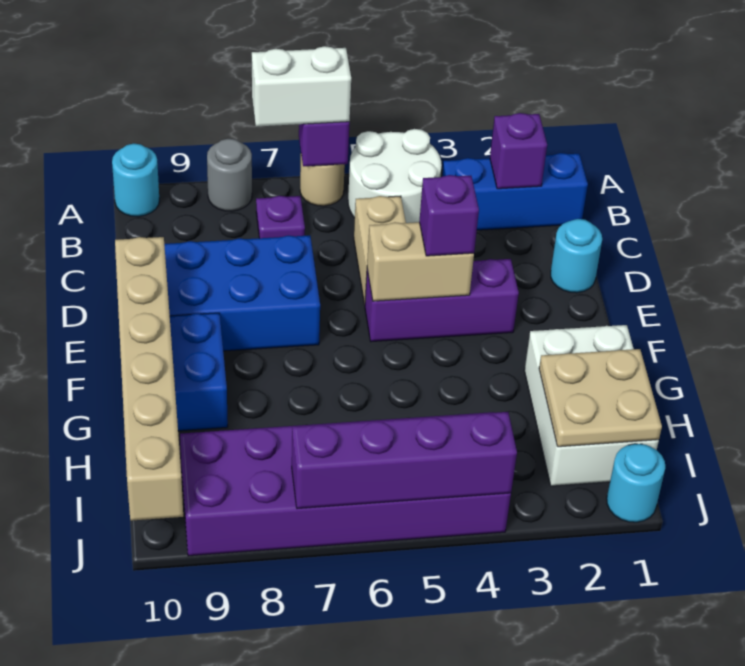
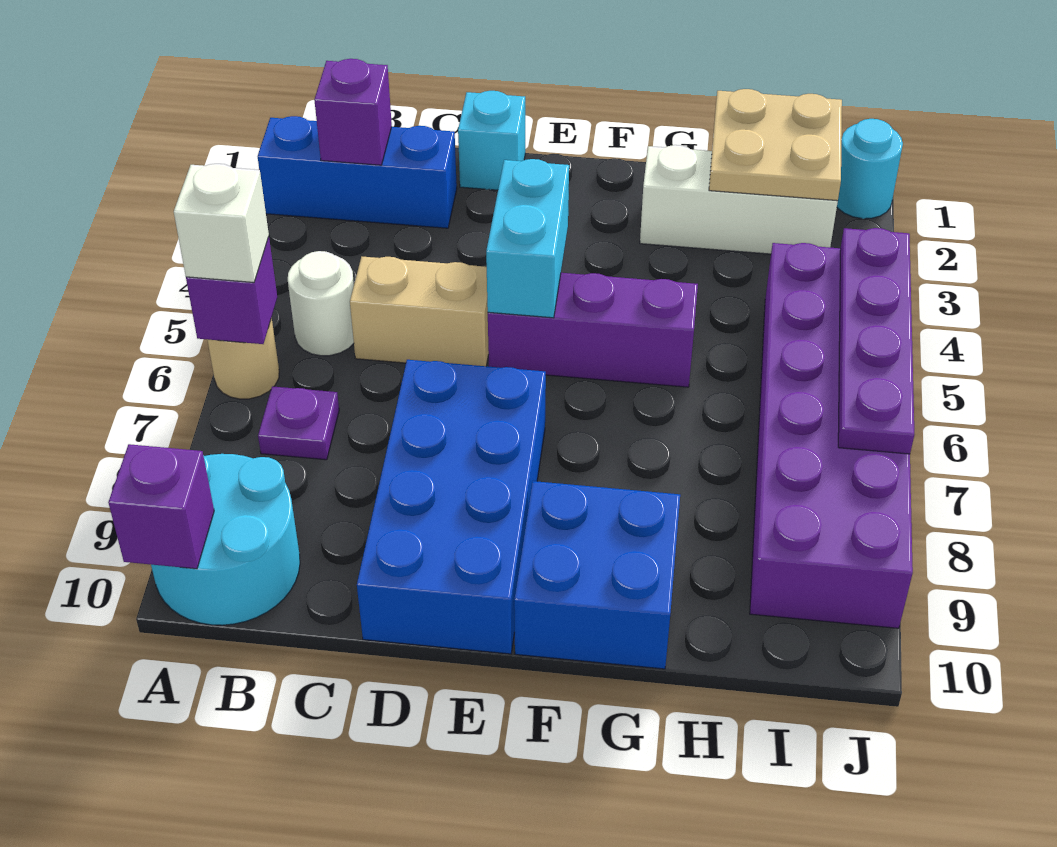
white 2x2 round brick [348,129,442,223] -> white 1x1 round brick [288,251,354,356]
white 1x2 brick [252,46,351,126] -> white 1x1 brick [174,164,269,282]
grey 1x1 round brick [207,139,252,211] -> none
cyan 1x1 round brick [112,143,159,216] -> cyan 2x2 round brick [151,454,300,625]
blue 1x3 brick [442,153,588,230] -> blue 1x3 brick turned to [258,116,457,228]
cyan 1x1 round brick [551,219,602,293] -> cyan 1x1 brick [458,91,525,190]
purple 1x3 brick [365,259,519,342] -> purple 1x3 brick turned to [488,273,698,387]
tan 1x2 brick [367,222,474,301] -> cyan 1x2 brick [486,159,569,318]
purple 1x1 brick [419,175,479,256] -> purple 1x1 brick moved to [108,444,214,569]
tan 1x6 brick [115,237,183,521] -> none
white 2x3 brick [524,325,659,486] -> white 1x3 brick [640,145,838,254]
purple 1x4 brick [292,412,517,509] -> purple 1x4 plate [838,228,914,454]

